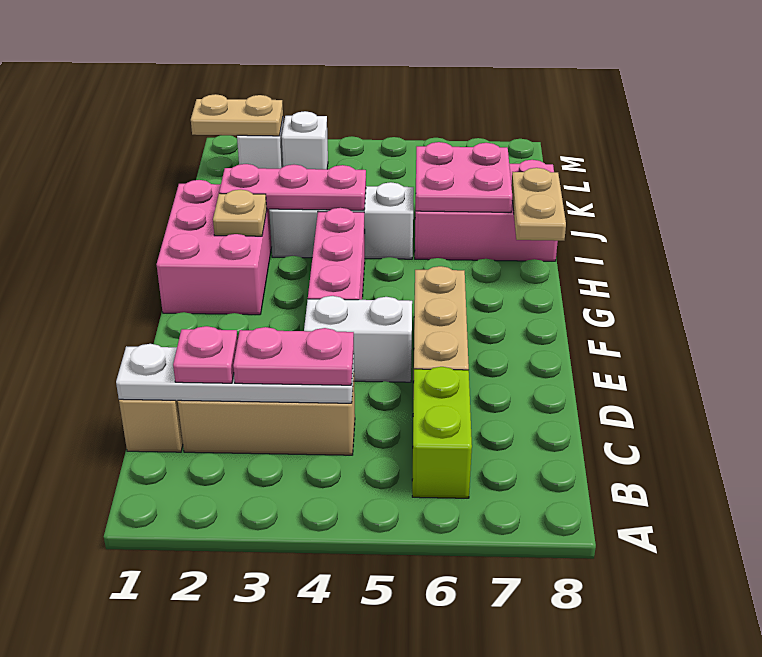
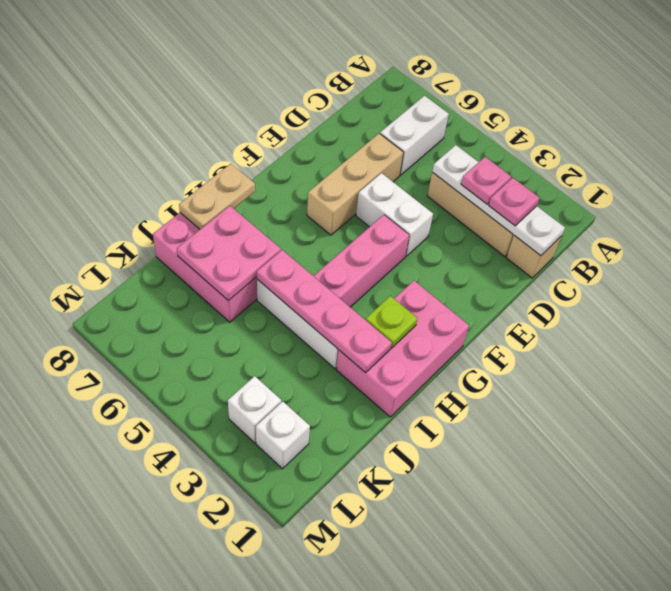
lime 1x2 brick [412,367,472,498] -> white 1x2 brick [380,96,449,175]
pink 1x2 plate [233,327,354,385] -> pink 1x1 plate [461,157,511,204]
tan 1x1 plate [213,190,267,236] -> lime 1x1 plate [366,296,417,348]
pink 1x3 plate [219,164,366,210] -> pink 1x4 plate [257,250,392,373]
tan 1x2 plate [191,94,283,136] -> none

